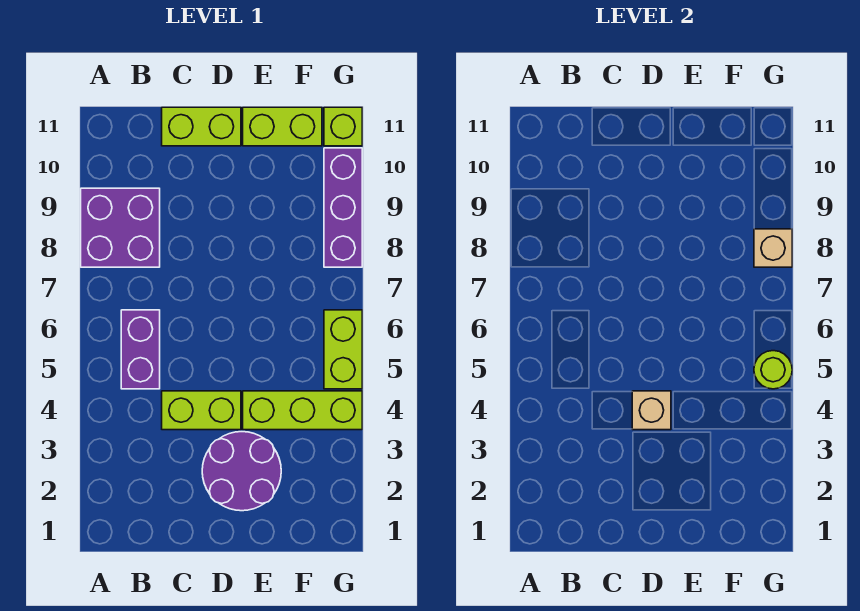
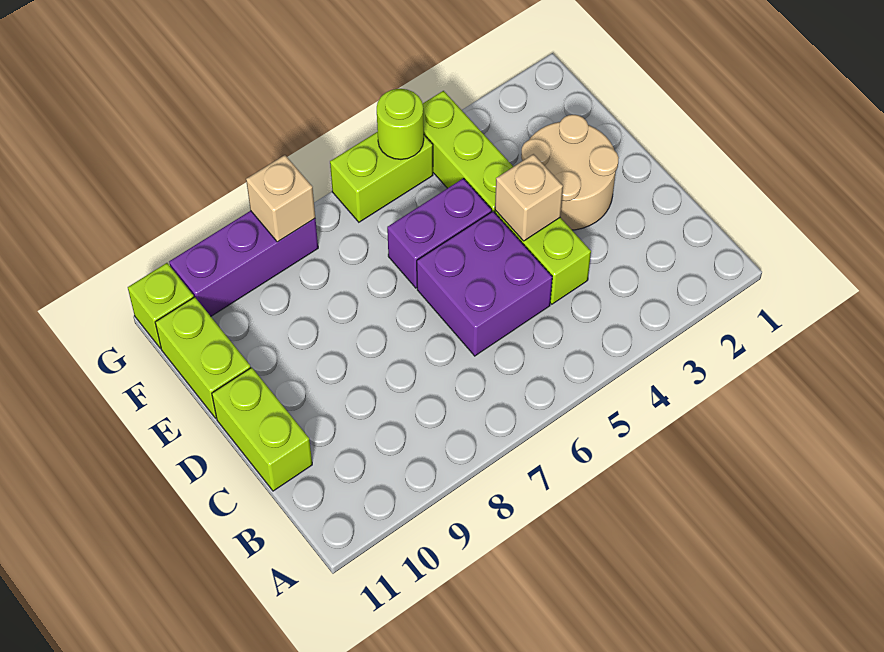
purple 2x2 brick [81,188,160,267] -> purple 2x2 brick moved to [417,211,552,356]
purple 1x2 brick [121,310,160,389] -> purple 1x2 brick moved to [387,178,492,288]
purple 2x2 round brick [202,432,281,511] -> tan 2x2 round brick [521,115,619,230]

